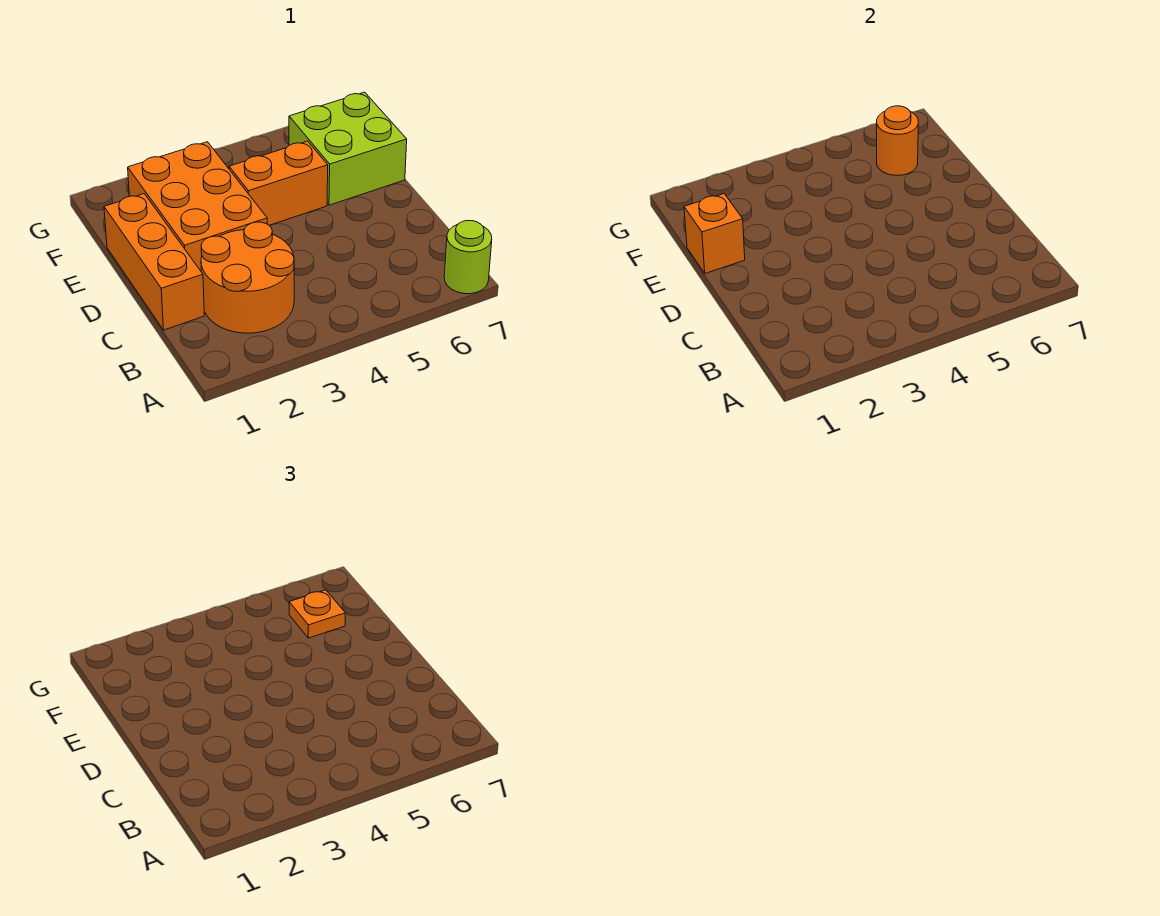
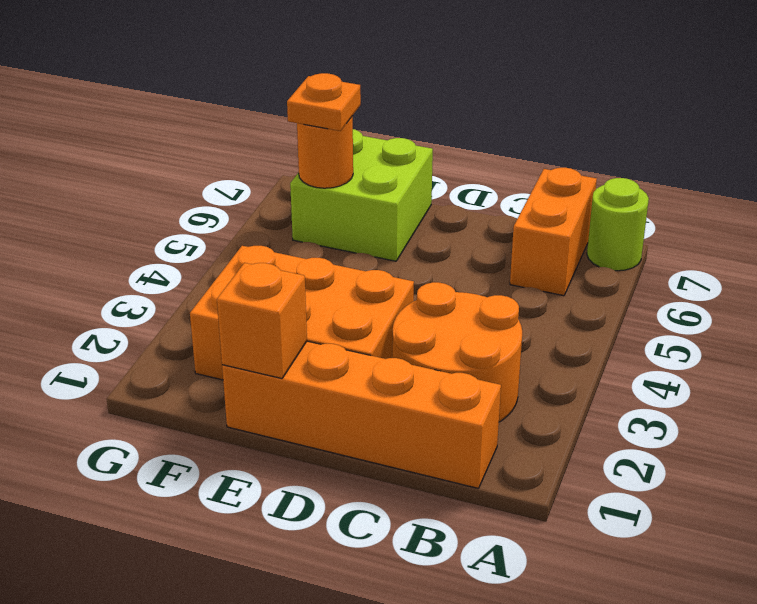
orange 1x3 brick [104,194,204,330] -> orange 1x4 brick [222,341,501,488]
orange 1x2 brick [229,141,328,225] -> orange 1x2 brick moved to [510,168,597,296]

